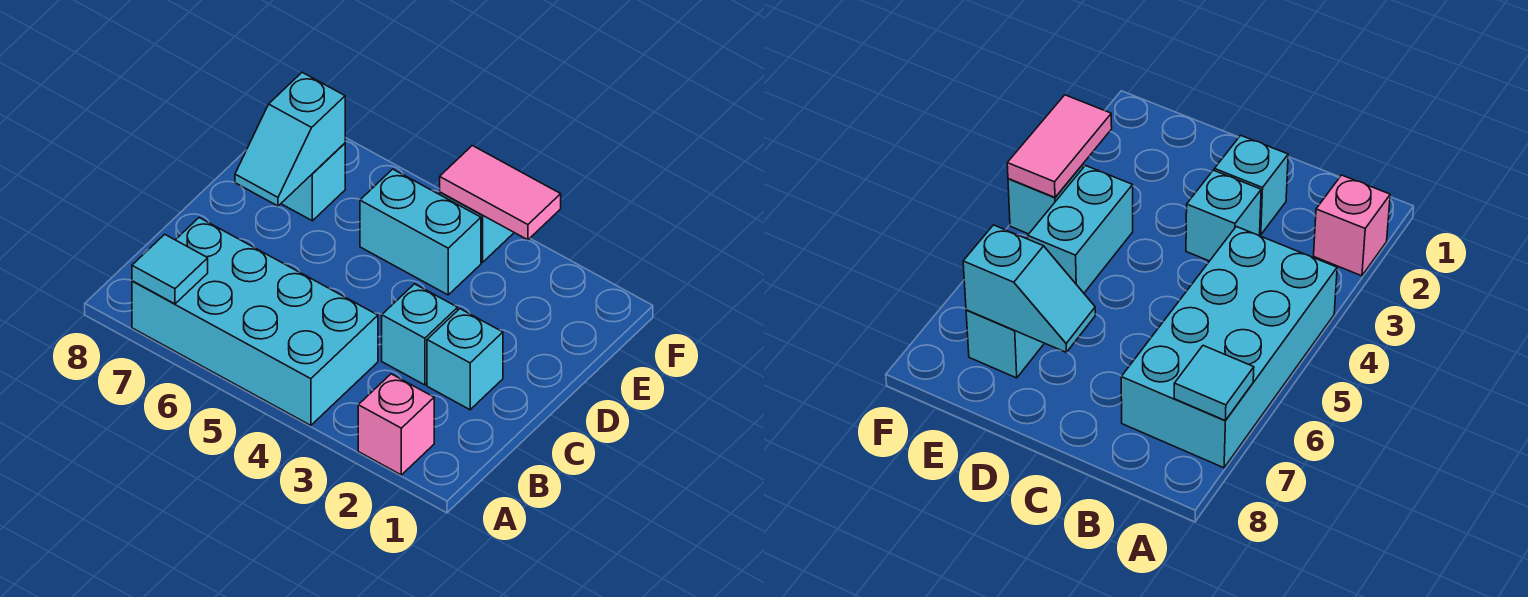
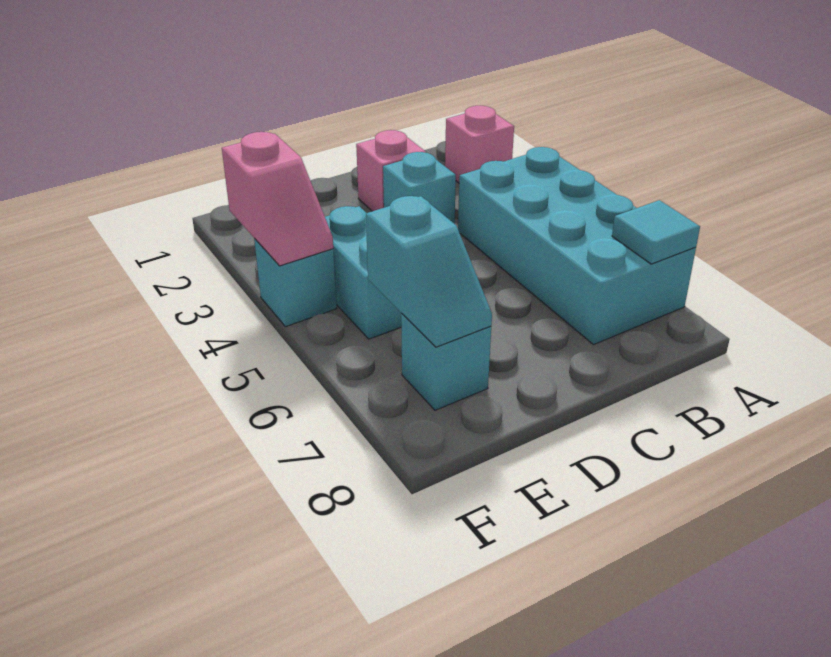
cyan 1x1 brick [427,309,503,410] -> pink 1x1 brick [356,130,426,211]
cyan 1x2 slope [235,72,345,206] -> cyan 1x2 slope turned to [366,196,492,347]
pink 1x2 tile [440,146,561,240] -> pink 1x2 slope [222,132,333,266]

